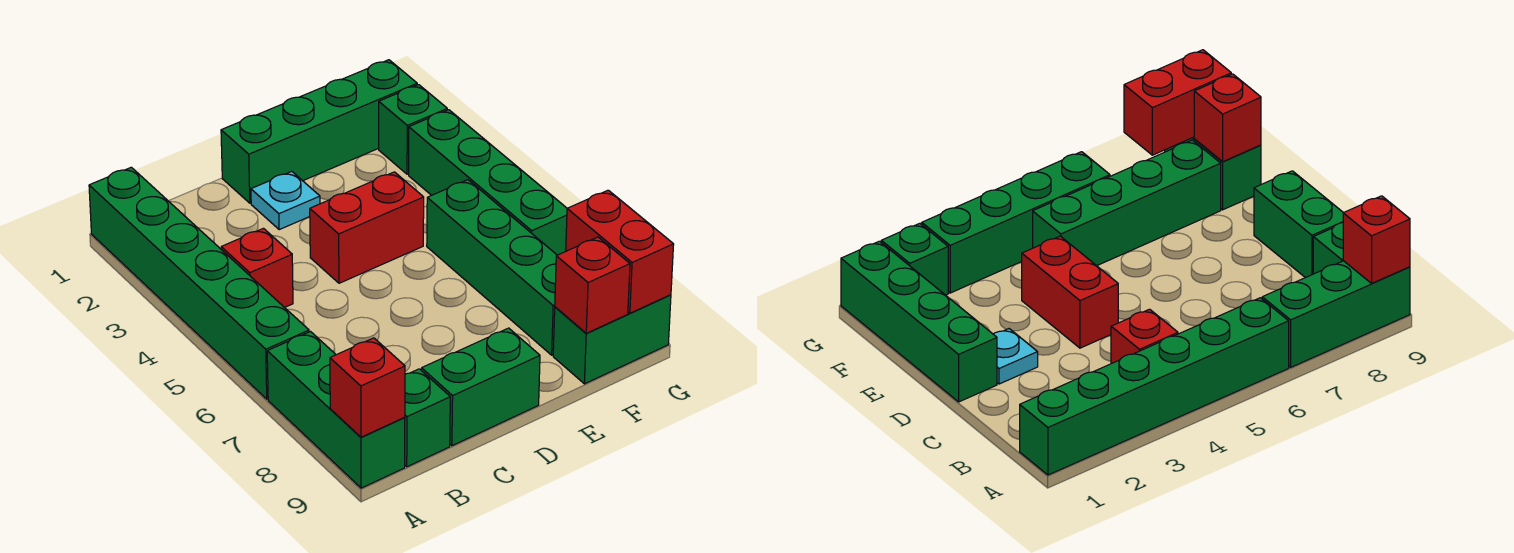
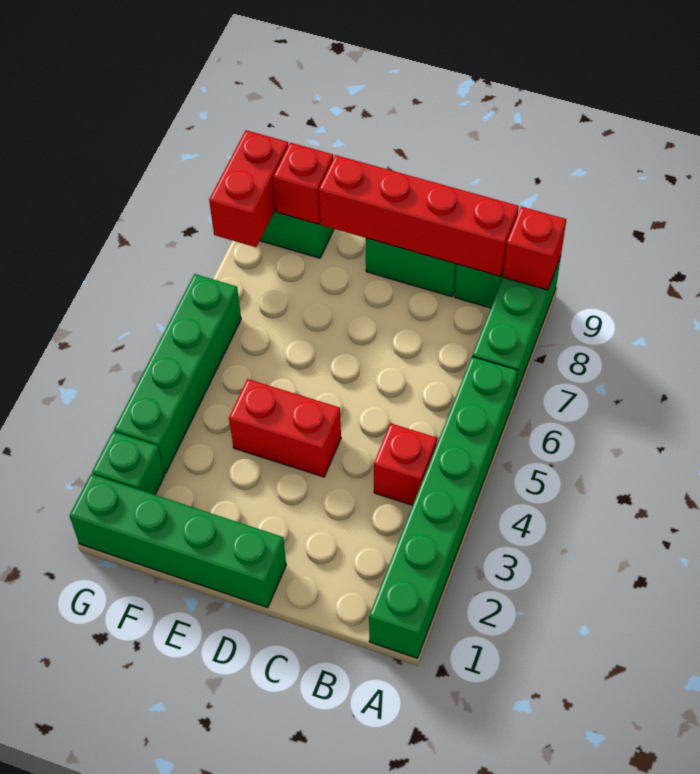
none -> red 1x4 brick [319,155,519,276]
cyan 1x1 plate [251,171,320,230] -> none
green 1x4 brick [427,180,557,355] -> none

